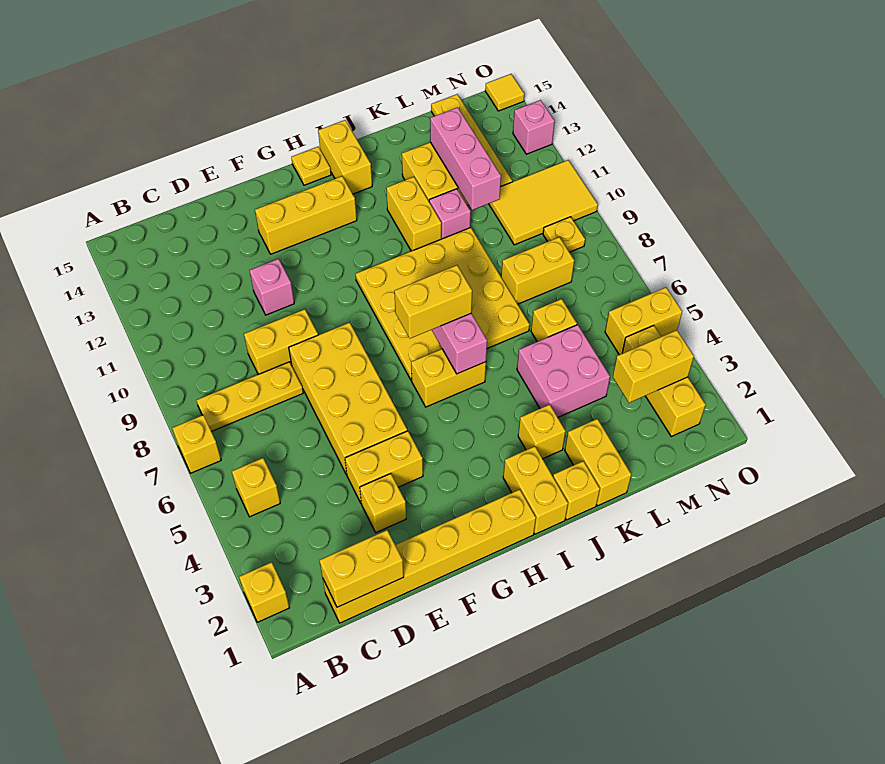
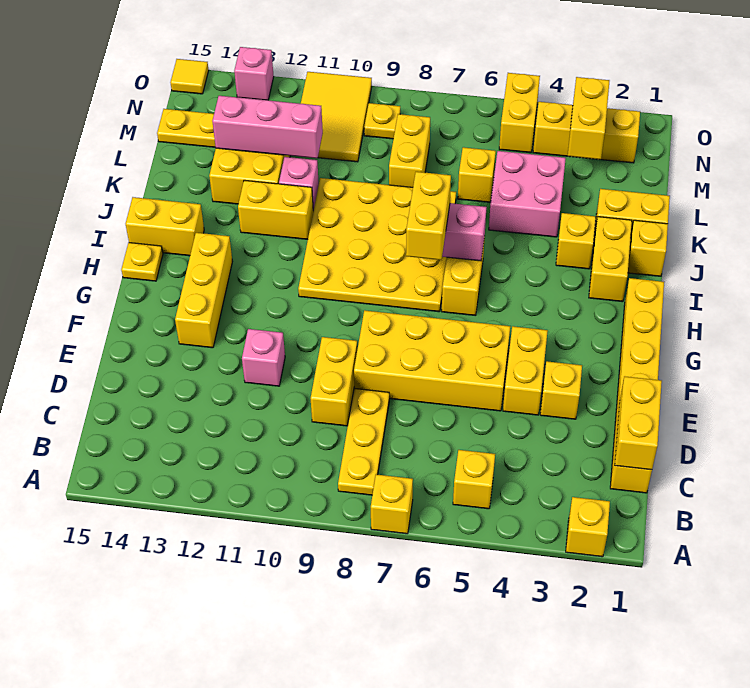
yellow 1x2 brick [503,446,568,534] -> yellow 1x2 brick turned to [589,217,632,302]

